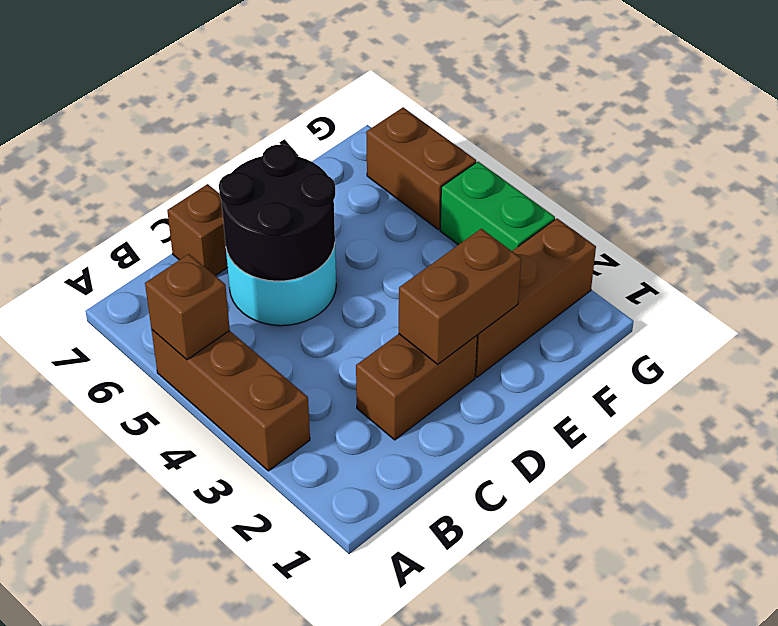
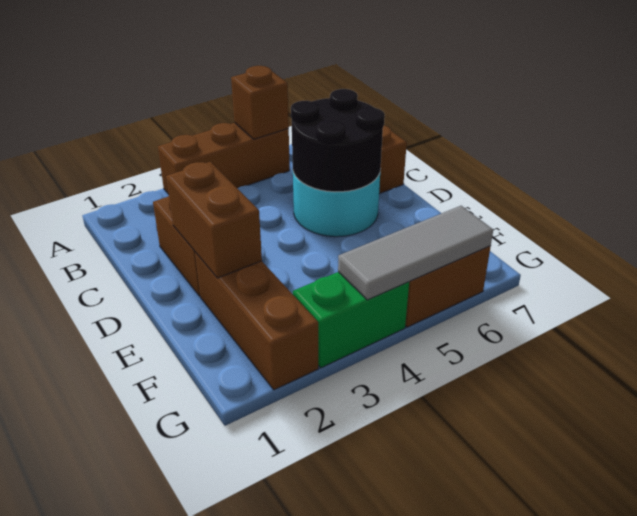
none -> grey 1x3 tile [338,206,493,300]

